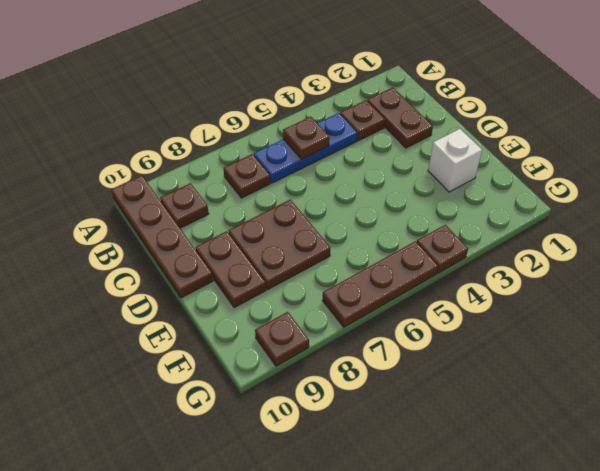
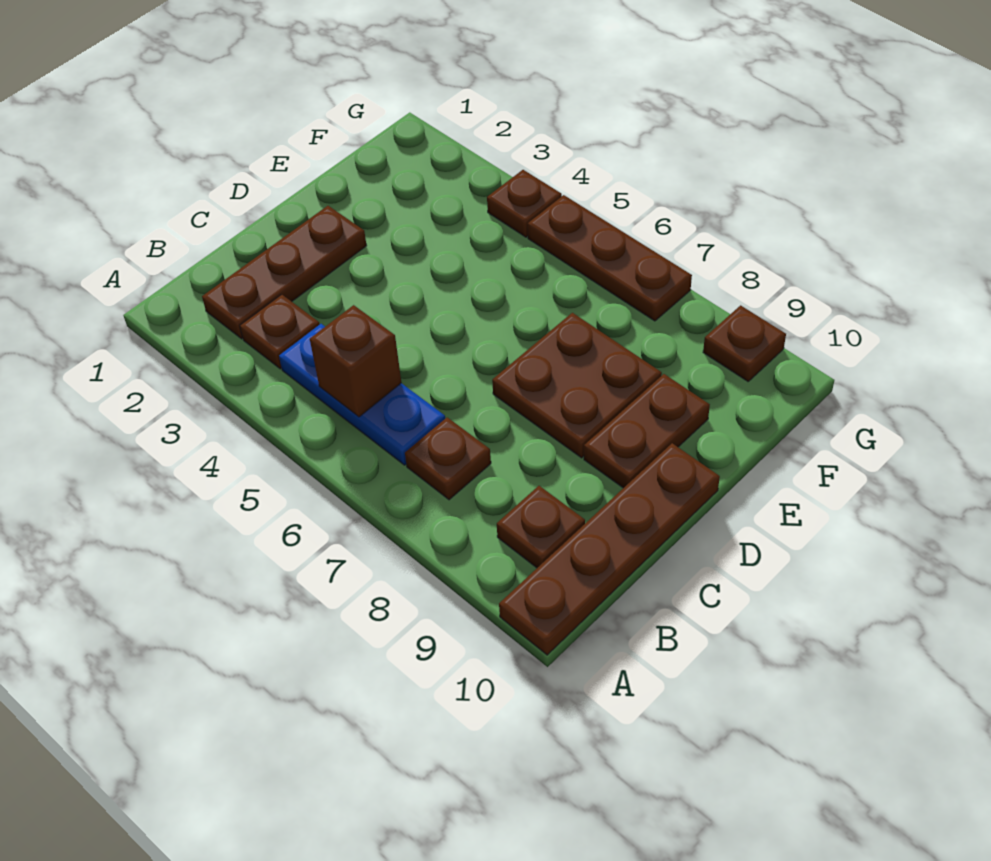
brown 1x2 plate [367,88,433,148] -> brown 1x3 plate [202,206,367,339]
brown 1x1 plate [283,117,329,159] -> brown 1x1 brick [310,305,401,417]
white 1x1 brick [428,129,482,192] -> none

